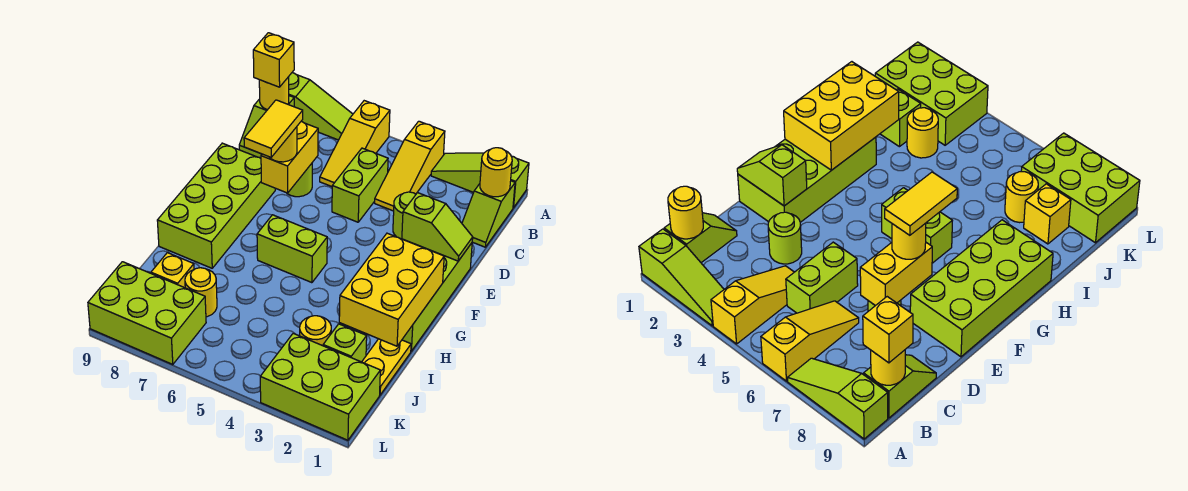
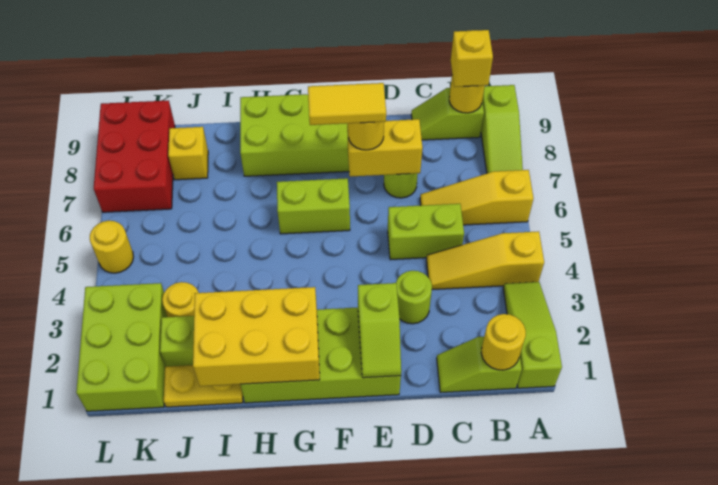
lime 1x2 brick [257,215,327,283] -> lime 1x2 brick turned to [277,178,350,234]
yellow 1x1 round brick [185,268,217,317] -> yellow 1x1 round brick moved to [90,221,133,273]
lime 2x3 brick [88,262,206,365] -> red 2x3 brick [94,100,175,212]

